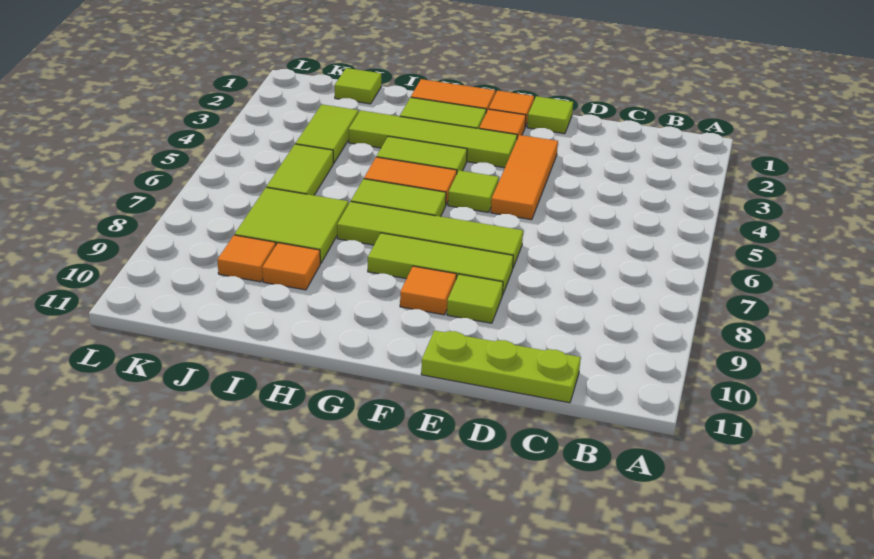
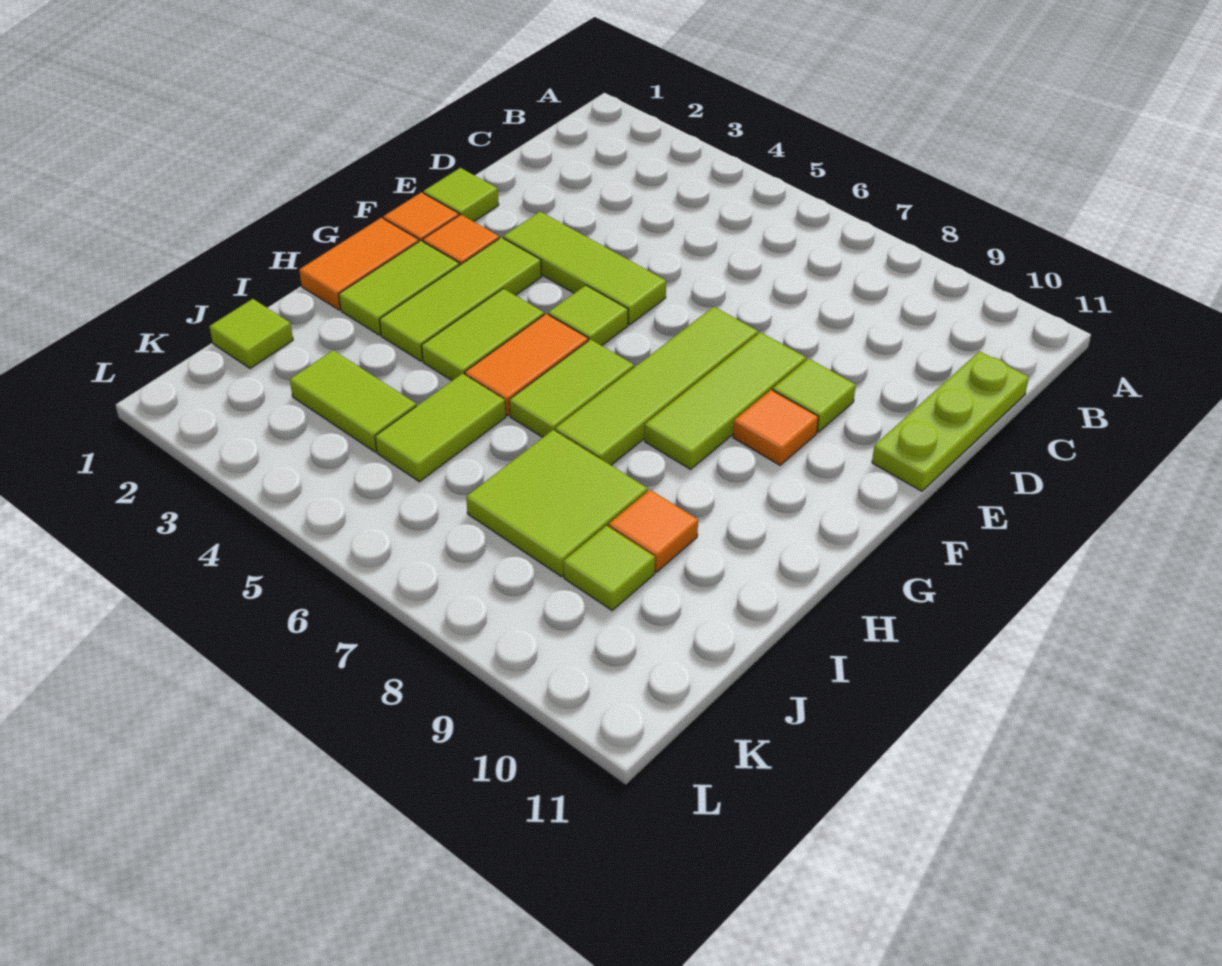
orange 1x3 tile [491,135,558,220] -> lime 1x3 tile [503,212,666,325]
lime 1x4 tile [349,110,517,168] -> lime 1x3 tile [379,237,542,361]
lime 1x2 tile [267,144,333,195] -> lime 1x2 tile turned to [375,373,506,482]
orange 1x1 tile [217,235,276,282] -> lime 1x1 tile [564,526,655,610]

